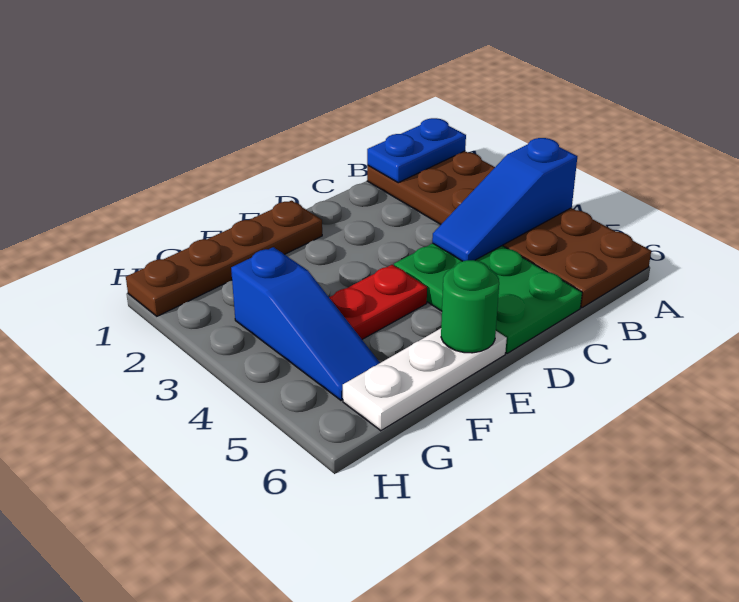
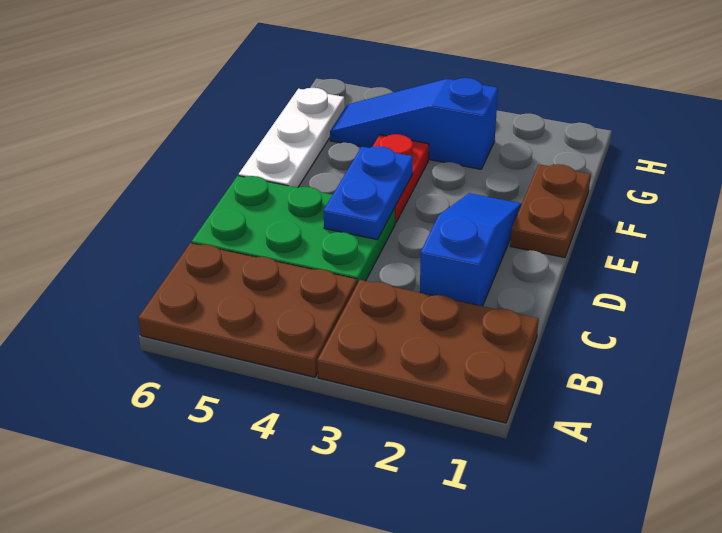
blue 1x2 plate [367,118,466,183] -> blue 1x2 plate moved to [323,146,413,240]
blue 1x3 slope [432,138,577,261] -> blue 1x3 slope moved to [420,193,522,306]
brown 1x4 plate [126,201,322,316] -> brown 1x2 plate [510,164,591,258]
green 1x1 round brick [441,260,499,353] -> none

